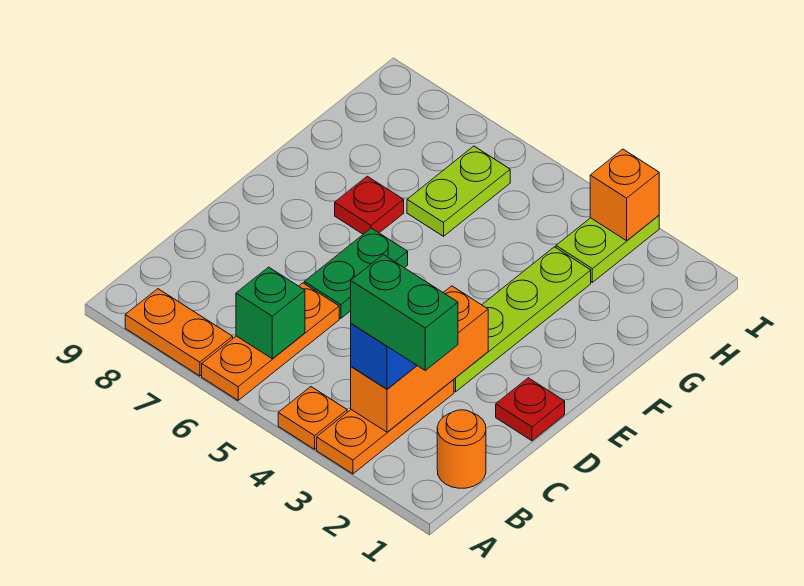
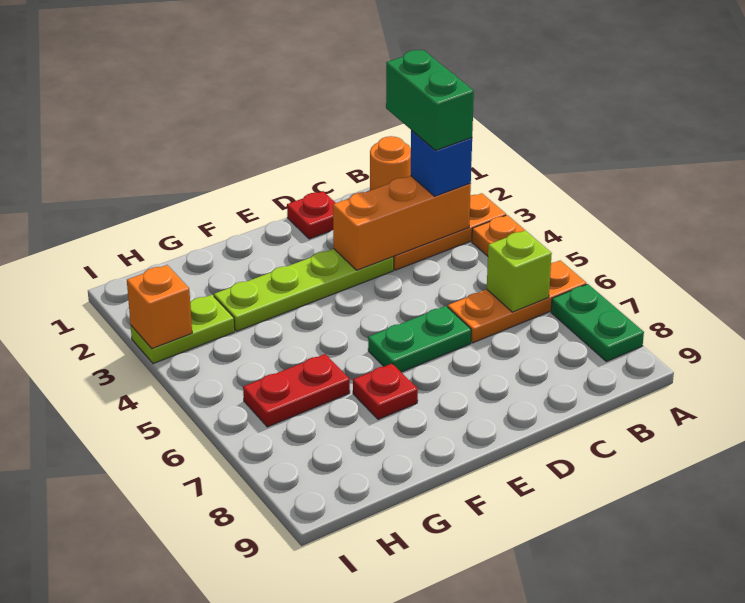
orange 1x2 plate [125,289,233,376] -> green 1x2 plate [551,284,644,362]
green 1x1 brick [236,267,305,359] -> lime 1x1 brick [487,230,552,312]
lime 1x2 plate [407,146,510,236] -> red 1x2 plate [243,354,350,427]

